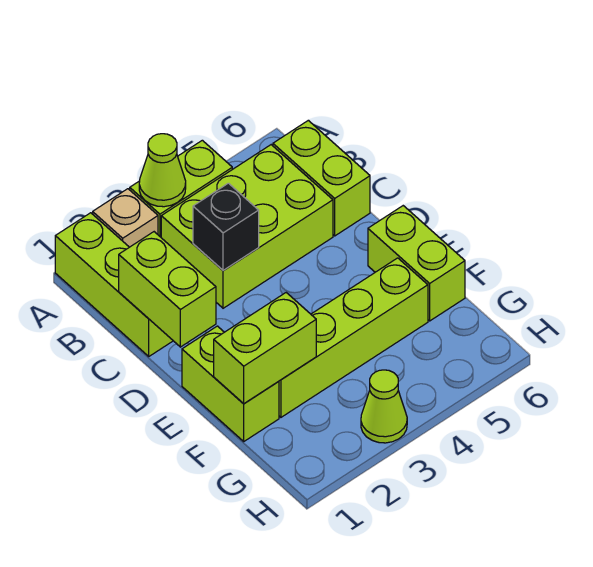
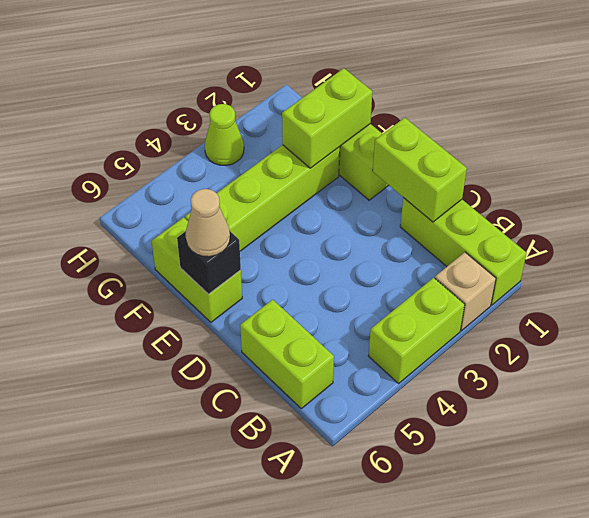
lime 1x1 cone [139,134,186,207] -> none
lime 2x3 brick [161,145,333,308] -> none
black 1x1 brick [193,183,259,271] -> black 1x1 brick moved to [177,231,241,294]
none -> tan 1x1 cone [186,189,230,257]

